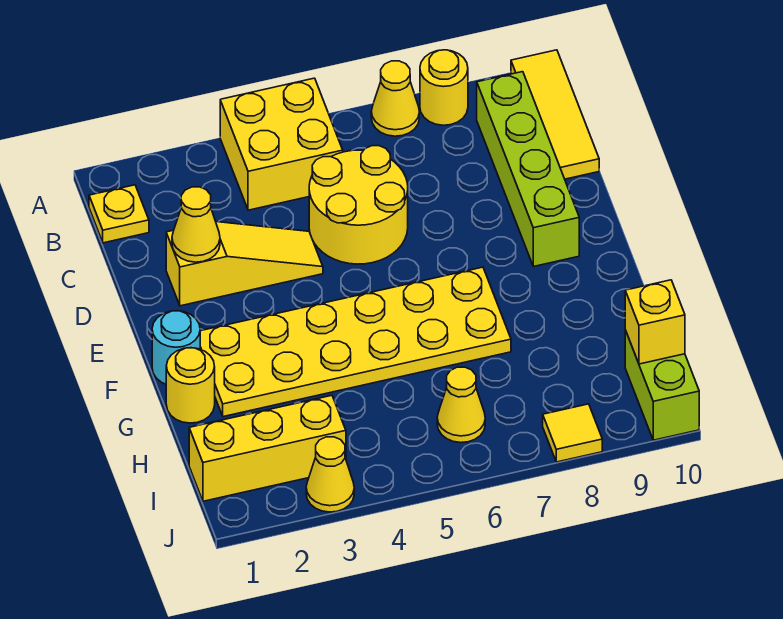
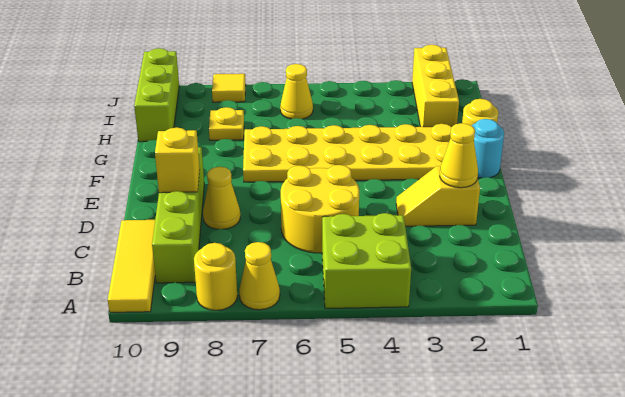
yellow 2x2 brick [220,78,343,210] -> lime 2x2 brick [322,213,411,309]
yellow 1x1 plate [89,185,149,243] -> yellow 1x1 plate moved to [209,107,244,140]
yellow 1x3 slope [166,222,323,306] -> yellow 1x2 slope [396,166,480,226]
yellow 1x3 brick [189,395,346,501] -> yellow 1x3 brick turned to [412,45,459,127]
lime 1x2 brick [625,330,699,440] -> lime 1x3 brick [134,48,179,142]
yellow 1x1 brick [625,280,685,364] -> yellow 1x1 brick moved to [155,127,200,193]
yellow 1x1 cone [306,437,354,512] -> yellow 1x1 cone moved to [203,167,240,229]

